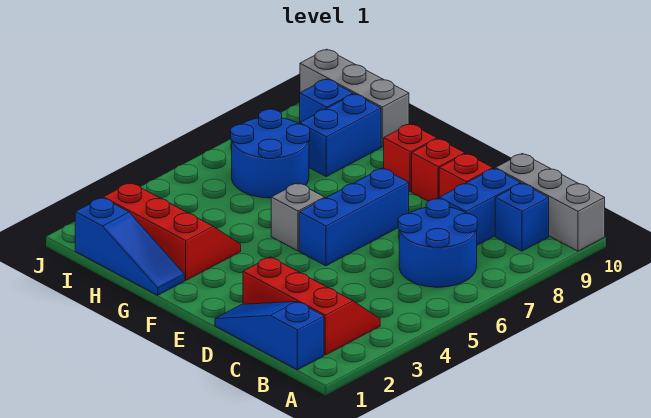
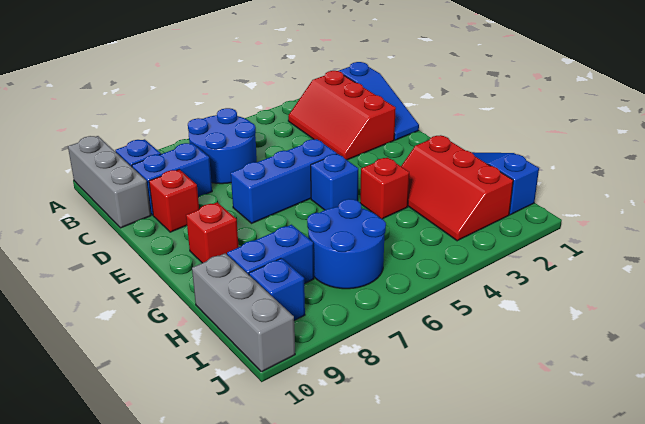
red 1x1 brick [412,139,465,201] -> red 1x1 brick moved to [360,158,409,219]
grey 1x1 brick [271,183,325,251] -> blue 1x1 brick [311,154,358,210]

